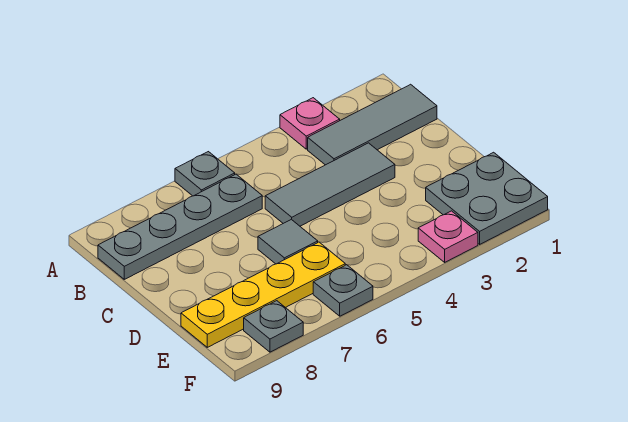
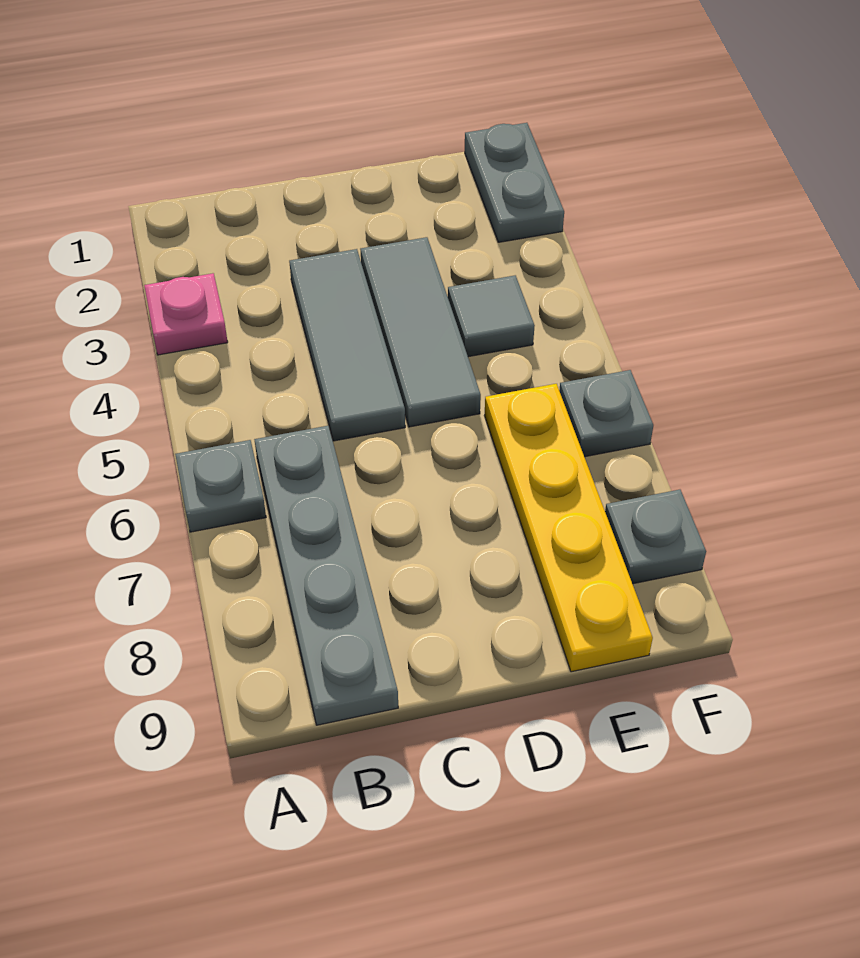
grey 1x3 tile [308,84,437,165] -> grey 1x3 tile moved to [361,237,481,427]
grey 1x1 tile [258,219,318,264] -> grey 1x1 tile moved to [448,275,535,357]
grey 2x2 plate [426,152,548,244] -> grey 1x2 plate [465,123,564,242]
pink 1x1 plate [418,211,478,262] -> none

